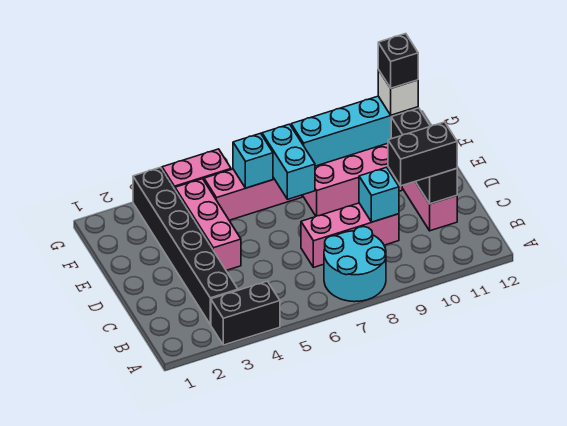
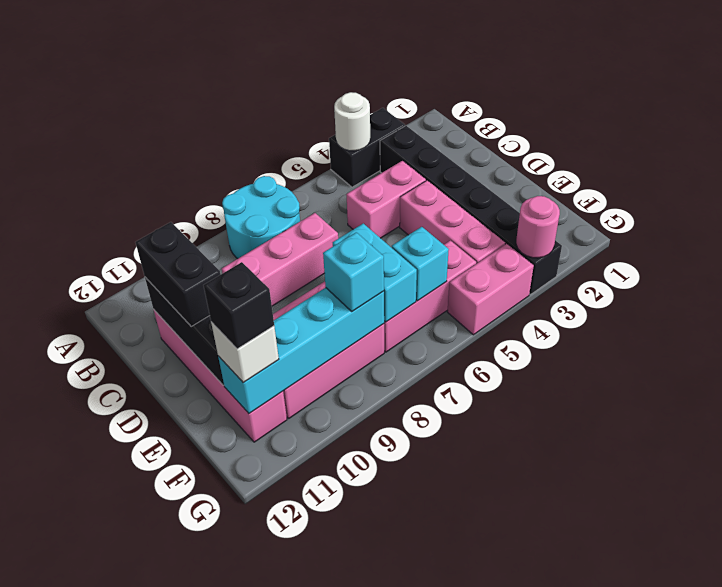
none -> white 1x1 round brick [334,92,370,151]
none -> pink 1x2 brick [346,161,426,238]
cyan 1x1 brick [359,167,399,222] -> cyan 1x1 brick moved to [323,232,384,311]
black 1x2 brick [388,122,457,186] -> black 1x2 brick turned to [135,222,221,327]
none -> pink 1x1 round brick [516,196,560,258]

